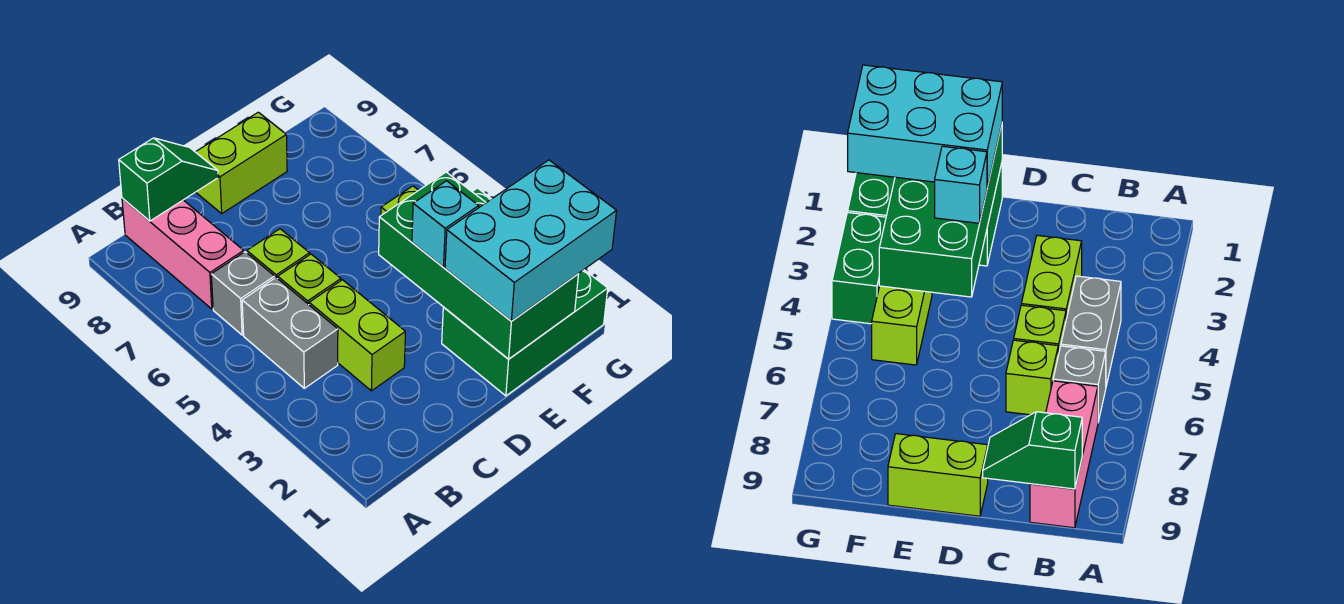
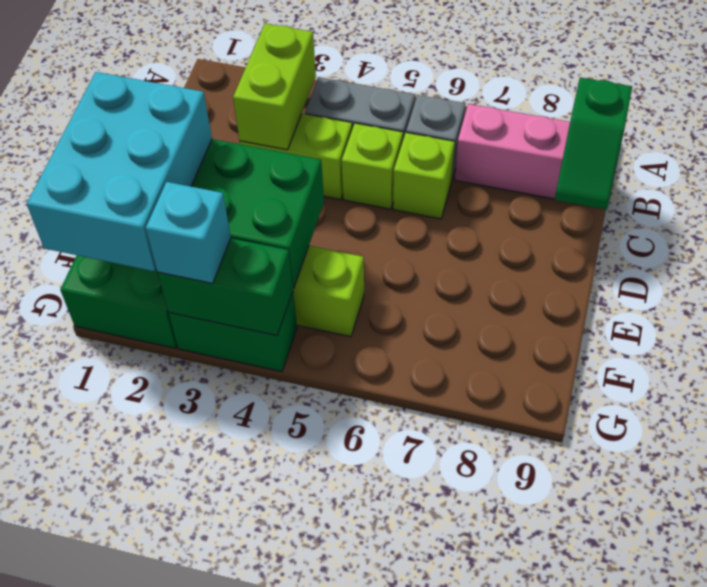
lime 1x2 brick [196,112,287,213] -> lime 1x2 brick moved to [233,24,316,150]
cyan 1x1 brick [412,181,479,267] -> cyan 1x1 brick moved to [146,182,231,283]
none -> green 1x2 brick [158,238,293,335]

